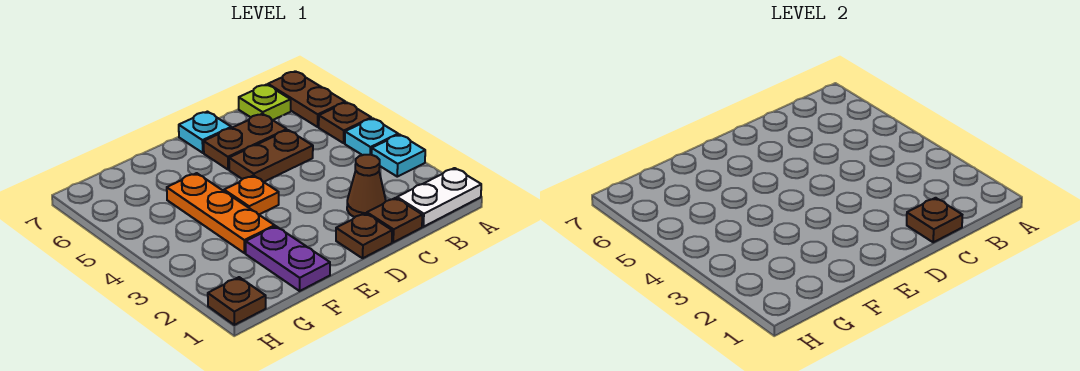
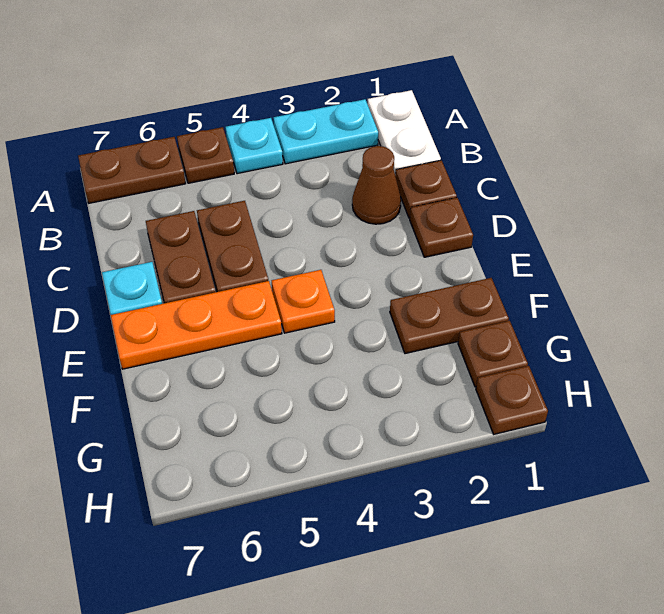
cyan 1x1 plate [372,135,425,177] -> cyan 1x2 plate [273,99,378,164]
lime 1x1 plate [239,85,291,120] -> none
brown 1x1 plate [907,198,962,242] -> brown 1x1 plate moved to [458,321,528,387]
purple 1x2 plate [246,226,330,291] -> brown 1x2 plate [390,278,509,354]
orange 1x3 plate [167,173,275,253] -> orange 1x3 plate moved to [111,281,282,369]

